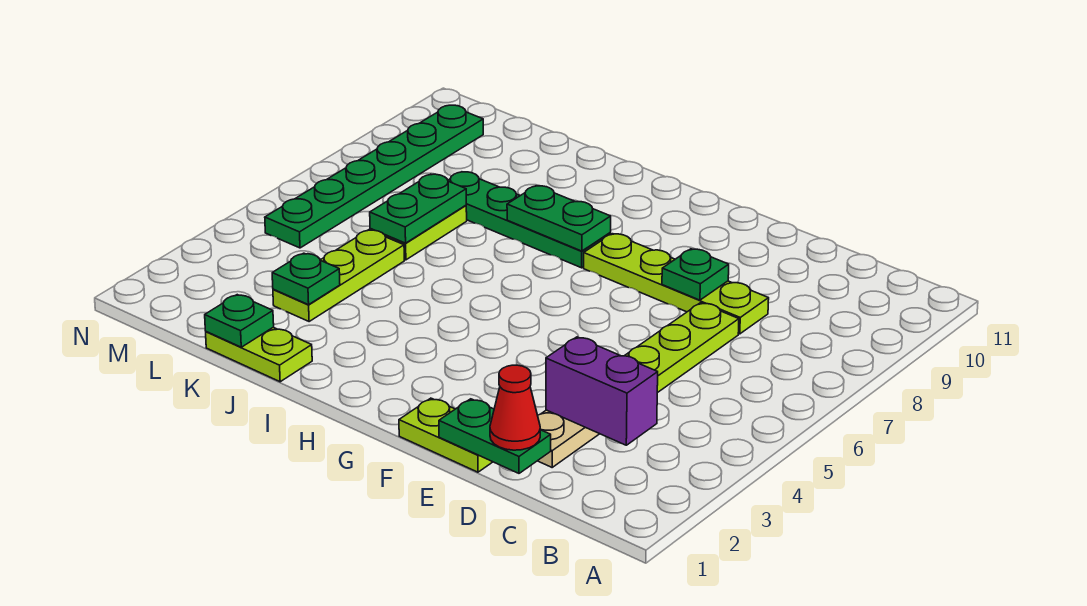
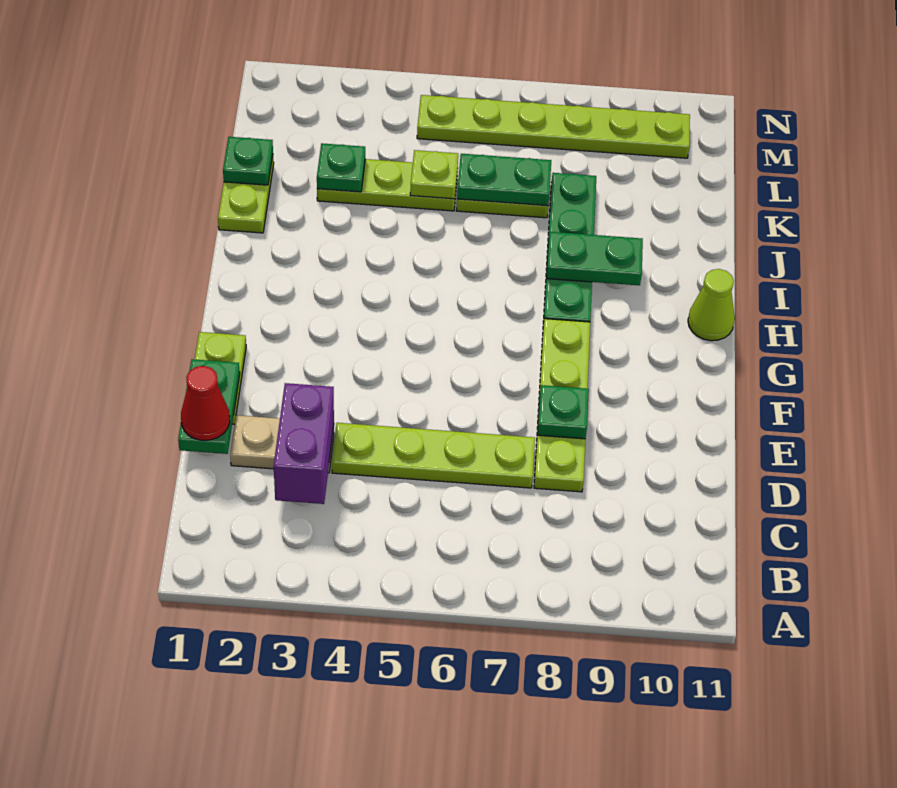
green 1x2 plate [507,186,611,251] -> green 1x2 plate turned to [546,232,643,285]
none -> lime 1x1 cone [688,269,735,341]
none -> lime 1x1 plate [410,150,458,199]
green 1x6 plate [265,105,483,248] -> lime 1x6 plate [417,95,690,158]

